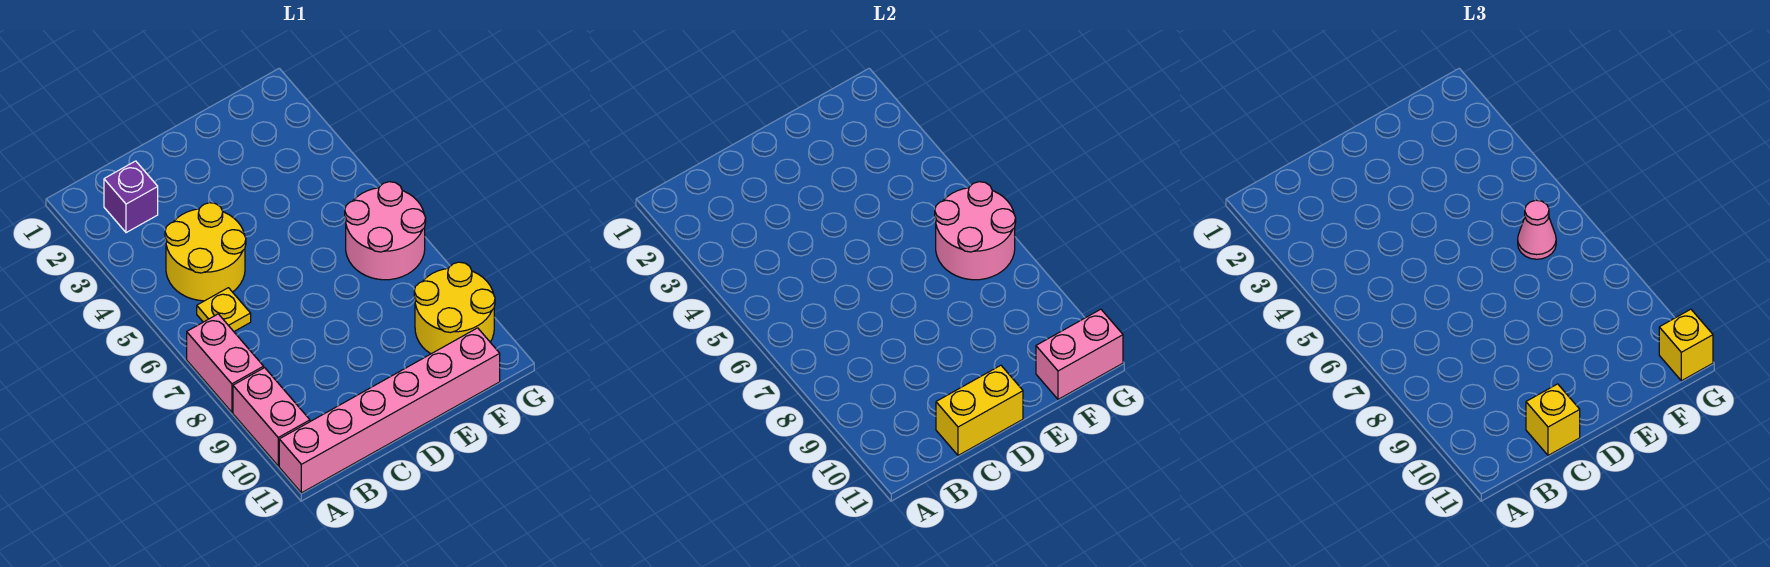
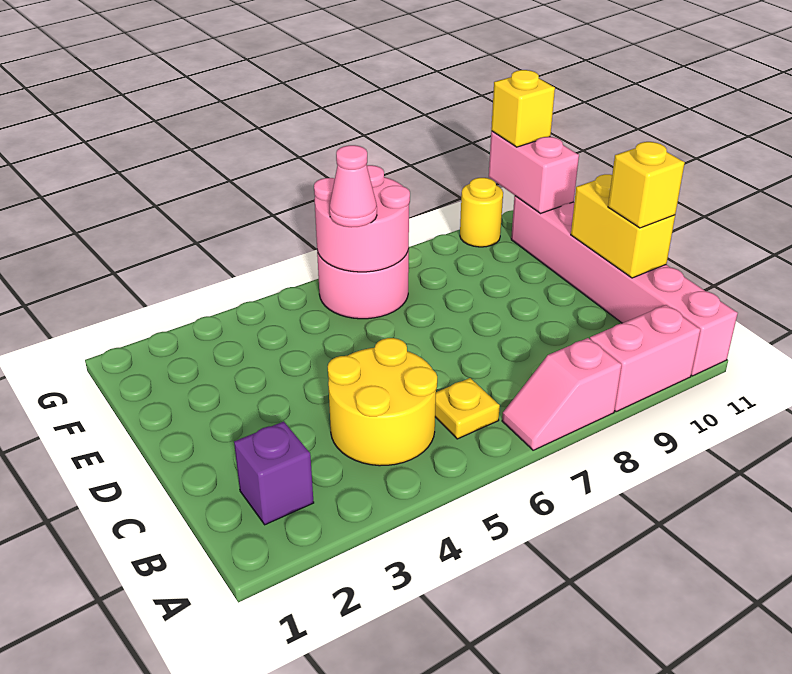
pink 1x2 brick [187,314,264,412] -> pink 1x2 slope [502,338,622,450]
yellow 2x2 round brick [414,262,495,354] -> yellow 1x1 round brick [460,178,503,247]

